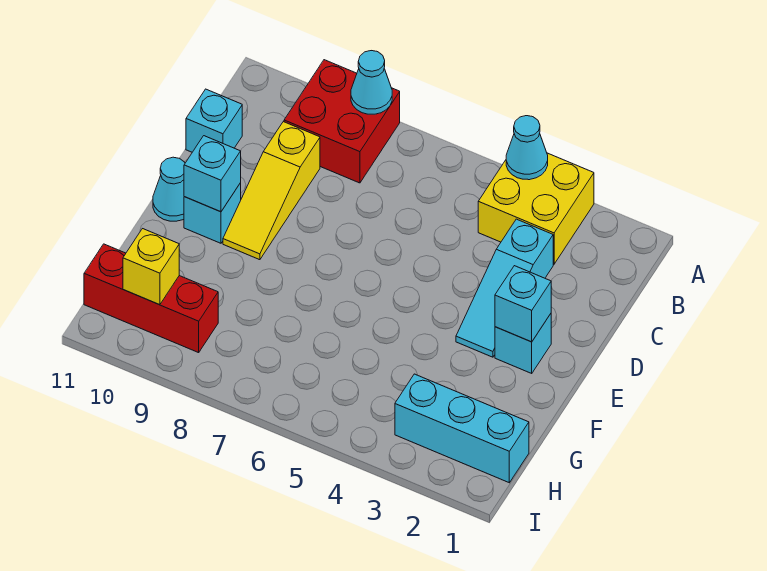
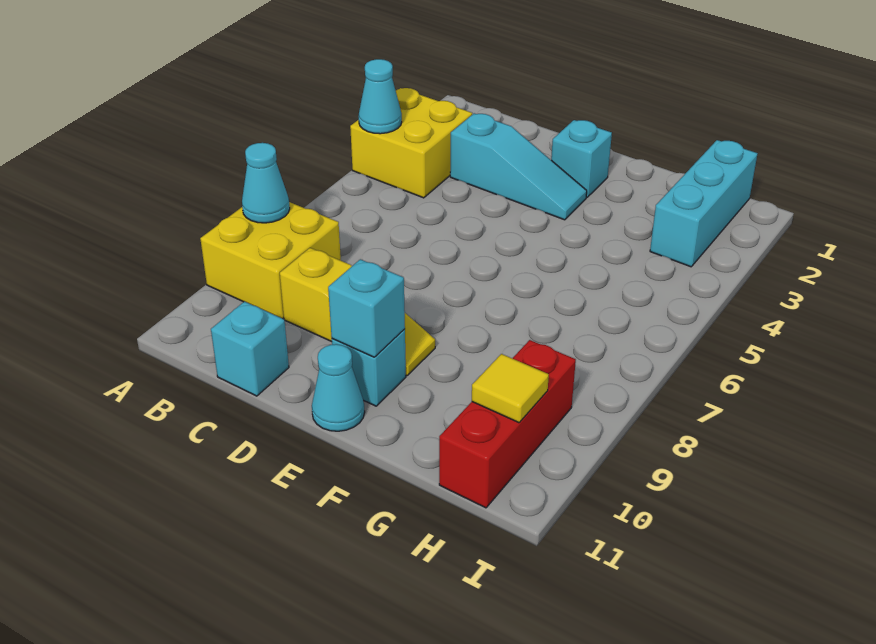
red 2x2 brick [284,60,400,183] -> yellow 2x2 brick [200,202,341,319]
cyan 1x1 brick [495,266,551,342] -> none
yellow 1x1 brick [123,229,179,305] -> yellow 1x1 tile [472,354,549,423]

